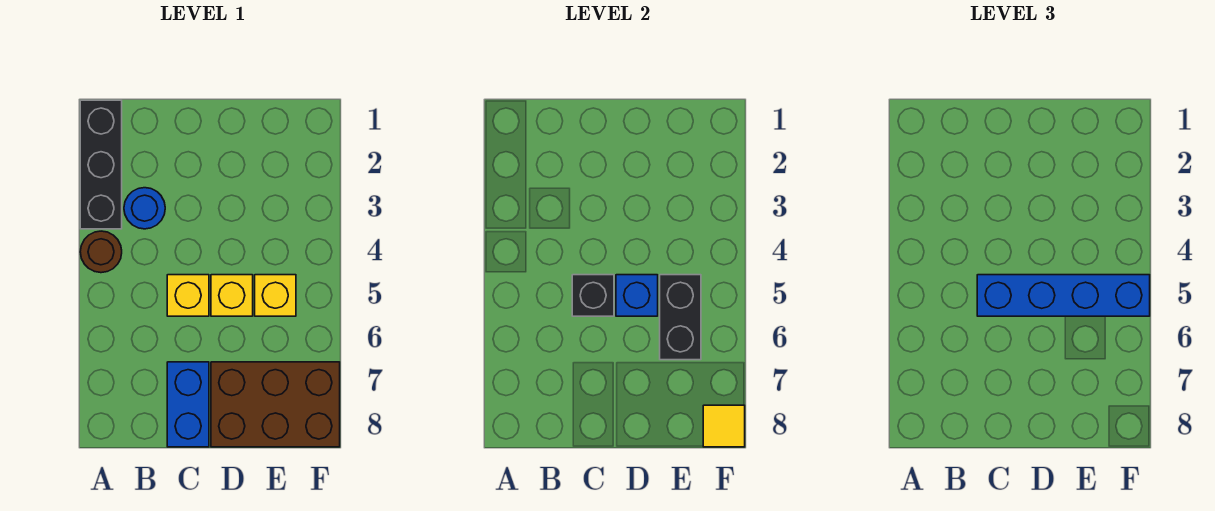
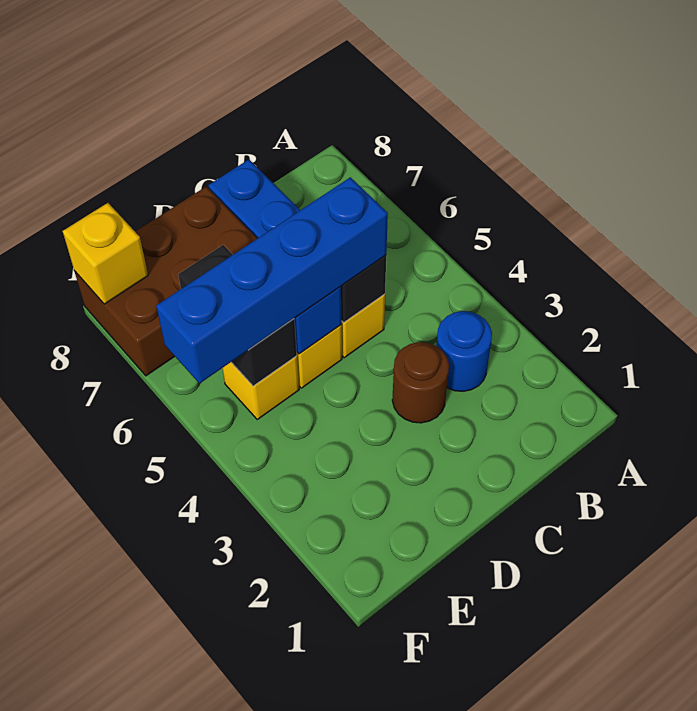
black 1x3 brick [80,100,122,229] -> none
brown 1x1 round brick [80,231,122,273] -> brown 1x1 round brick moved to [392,342,449,423]
yellow 1x1 tile [703,405,745,447] -> yellow 1x1 brick [63,203,148,304]

